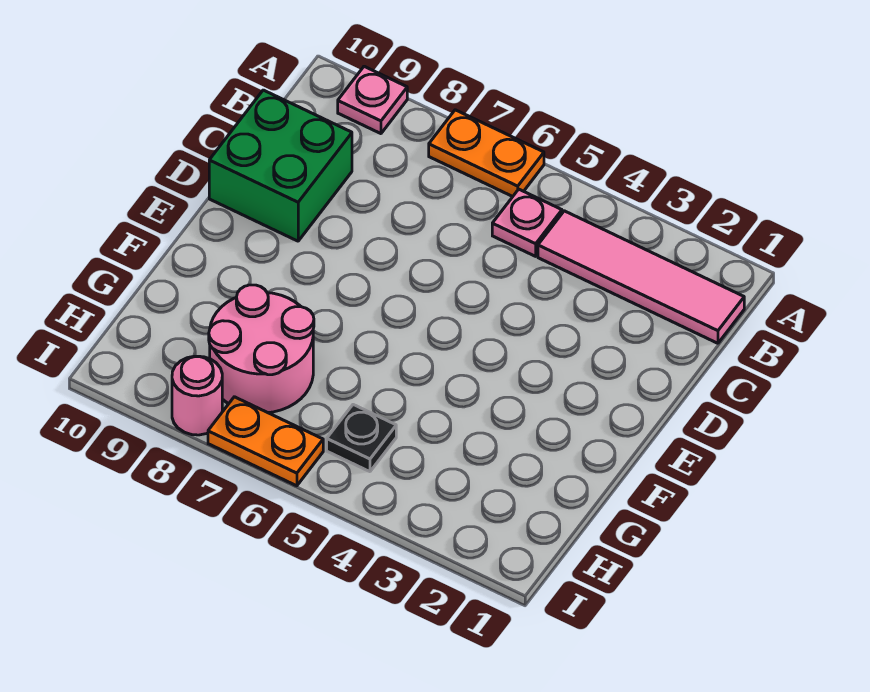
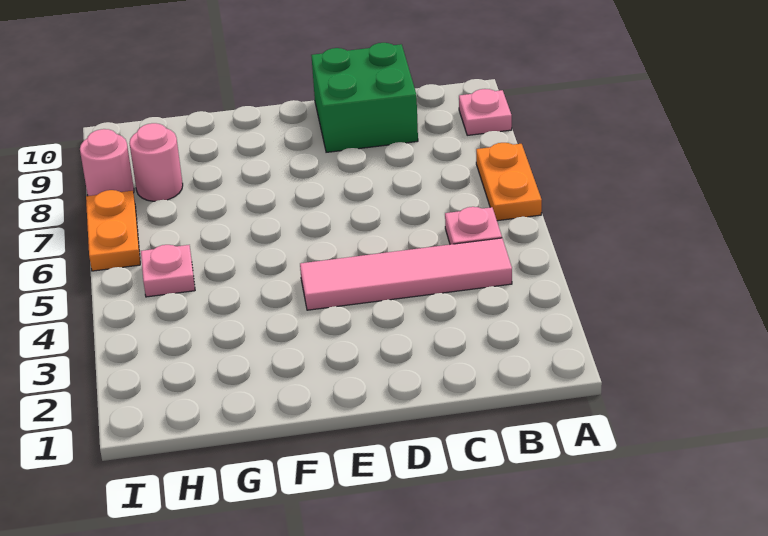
pink 1x4 tile [538,211,744,343] -> pink 1x4 tile turned to [300,238,512,310]
pink 2x2 round brick [209,285,314,413] -> pink 1x1 round brick [129,123,183,201]
black 1x1 plate [327,405,396,472] -> pink 1x1 plate [141,245,195,297]

